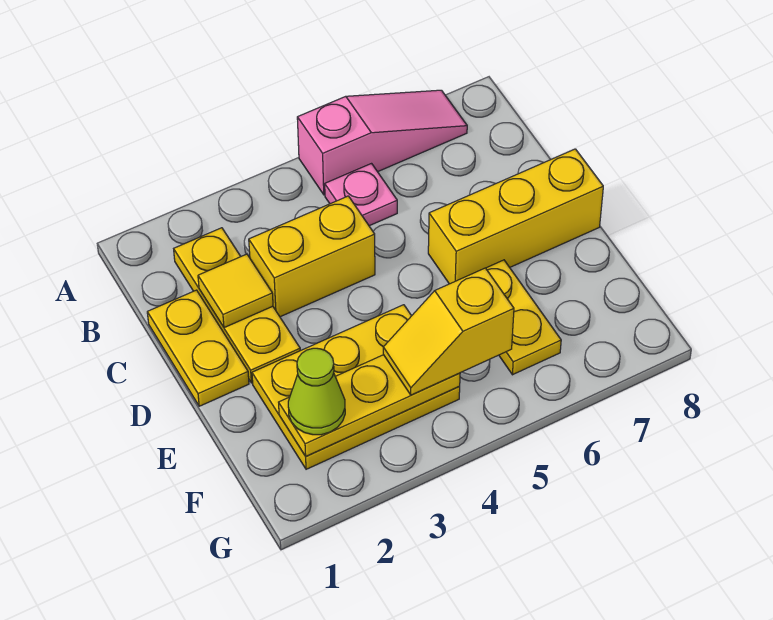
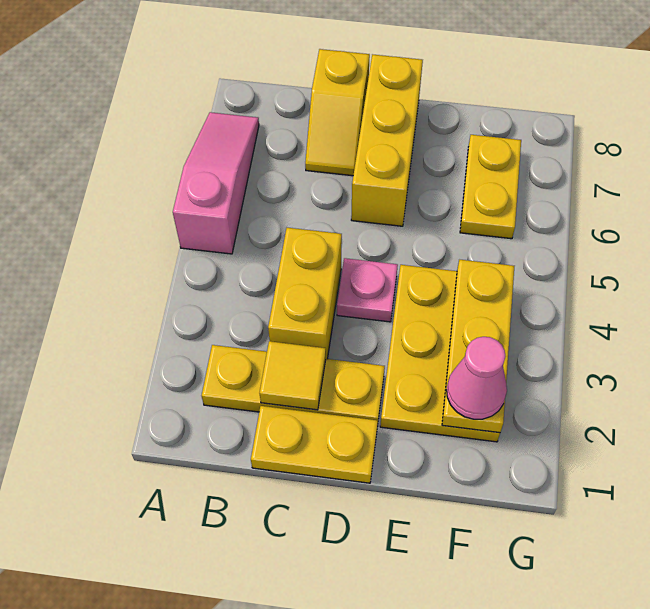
pink 1x1 plate [325,164,397,226] -> pink 1x1 plate moved to [337,258,398,322]
yellow 1x2 plate [486,260,561,375] -> yellow 1x2 plate turned to [460,135,521,239]
lime 1x1 cone [288,348,345,435] -> pink 1x1 cone [447,337,507,419]
yellow 1x2 slope [383,268,514,395] -> yellow 1x2 slope moved to [305,49,370,176]

